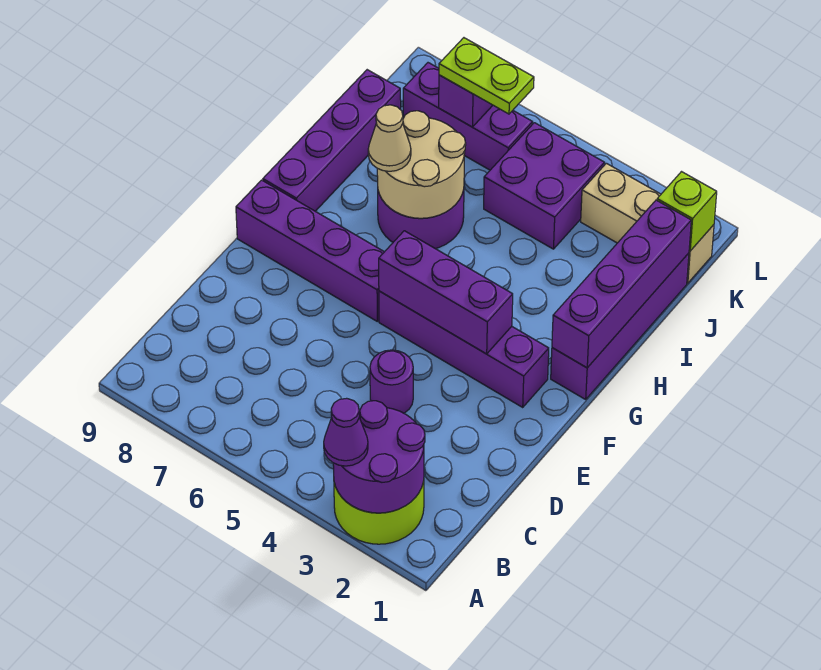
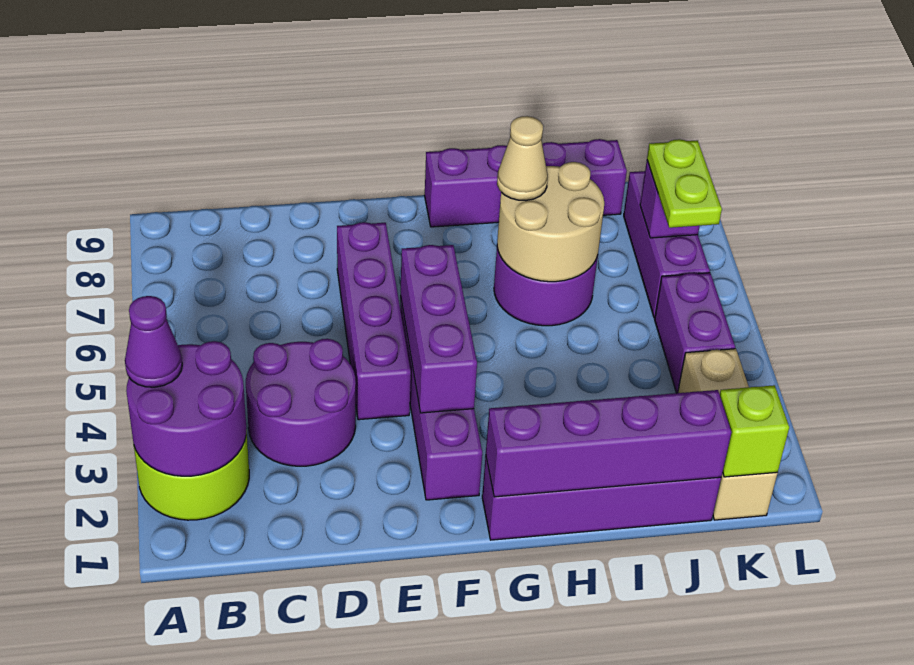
purple 1x1 round brick [370,350,413,413] -> purple 2x2 round brick [246,339,356,466]
purple 1x4 brick [236,180,384,321] -> purple 1x4 brick moved to [337,222,411,420]
purple 2x2 brick [484,123,604,249] -> purple 1x2 brick [655,273,735,393]

